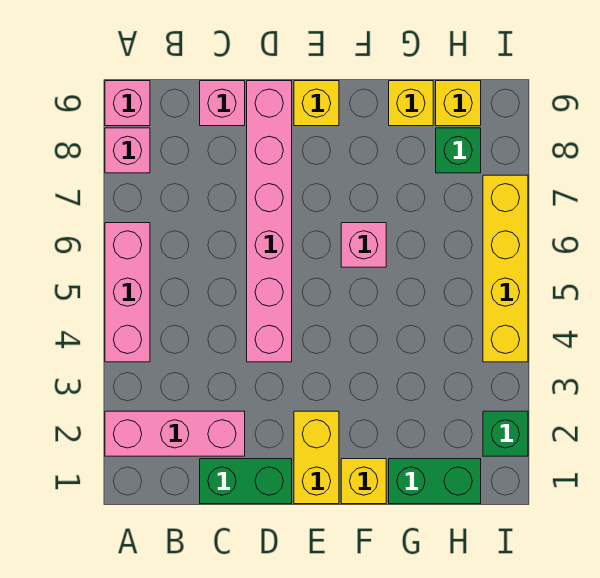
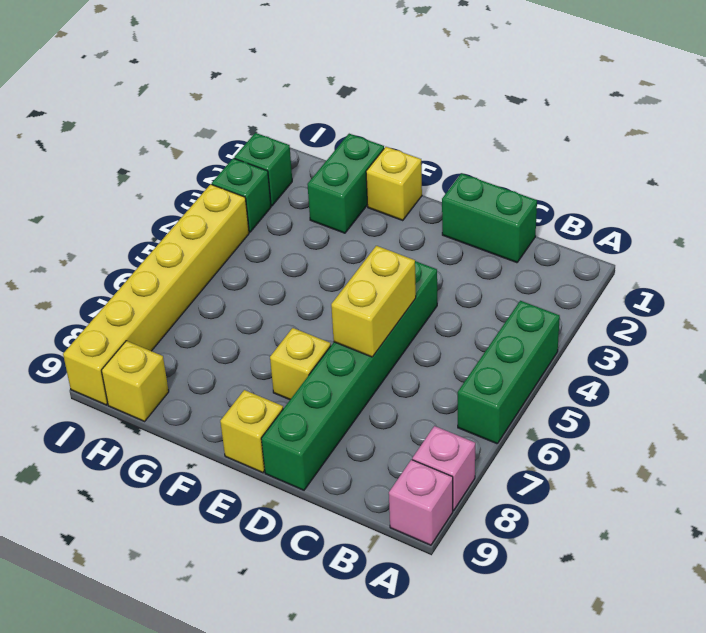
pink 1x3 brick [105,411,245,456] -> none
pink 1x3 brick [105,223,150,362] -> green 1x3 brick [458,301,560,444]
pink 1x1 brick [200,81,245,126] -> none
pink 1x6 brick [247,81,292,362] -> green 1x6 brick [261,261,437,490]
yellow 1x2 brick [294,411,339,504] -> yellow 1x2 brick moved to [331,246,416,357]
pink 1x1 brick [341,223,386,267] -> none
green 1x2 brick [389,459,481,504] -> green 1x2 brick turned to [307,134,384,233]
yellow 1x1 brick [389,81,433,126] -> yellow 1x1 brick moved to [270,328,331,400]
green 1x1 brick [436,128,481,173] -> green 1x1 brick moved to [212,158,271,232]
yellow 1x4 brick [483,175,528,362] -> yellow 1x6 brick [63,184,249,405]

